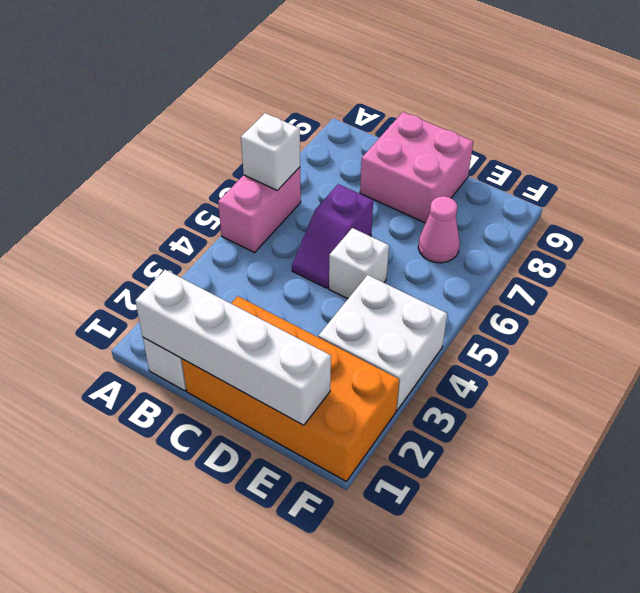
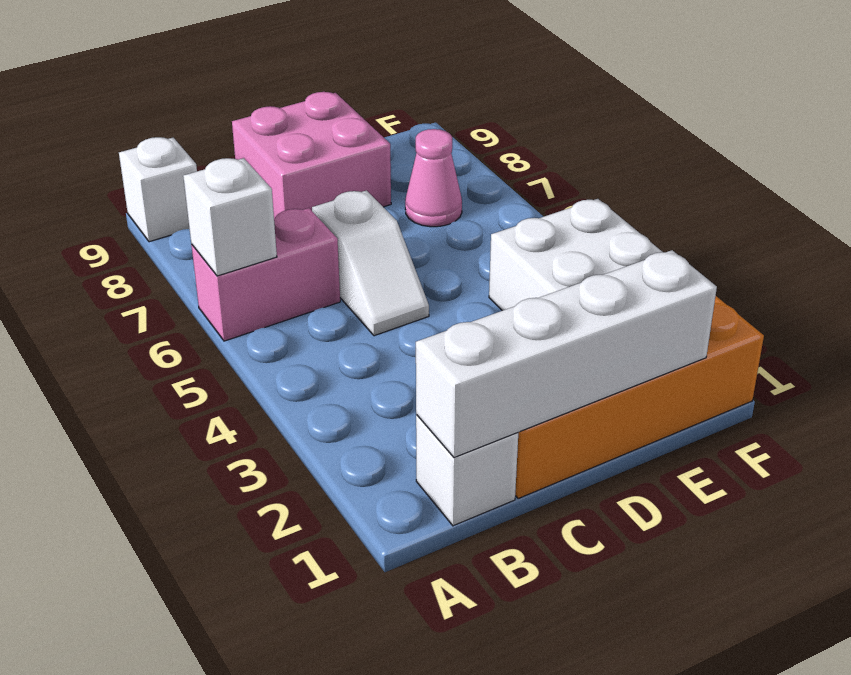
pink 1x2 brick [218,167,301,253] -> pink 1x2 brick turned to [191,208,340,341]
purple 1x2 slope [292,184,373,288] -> white 1x2 slope [312,190,429,336]
white 1x1 brick [329,228,389,299] -> white 1x1 brick moved to [119,137,197,242]

